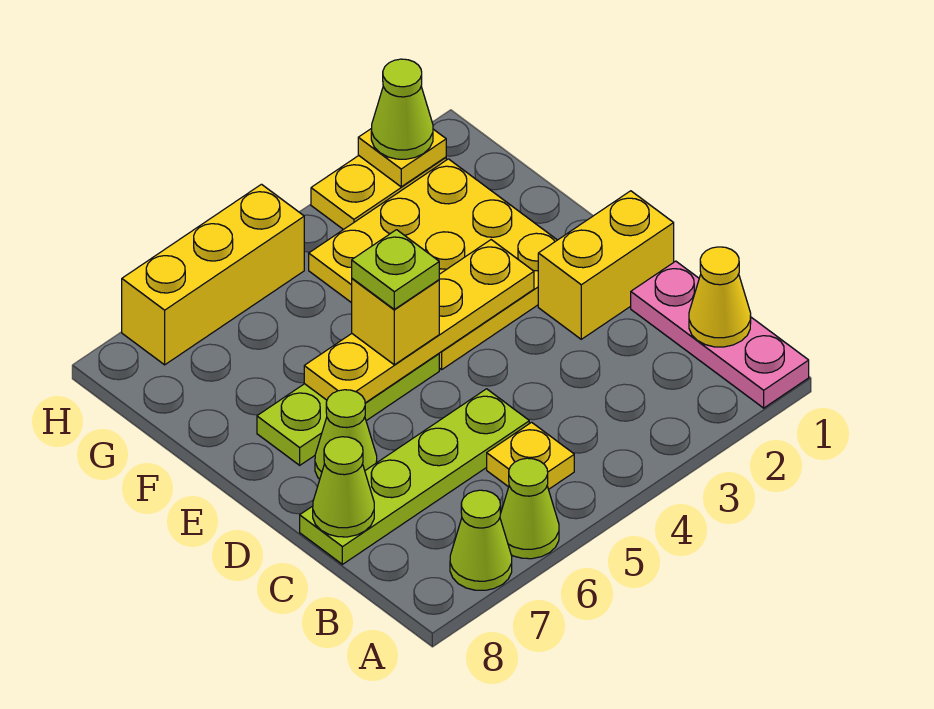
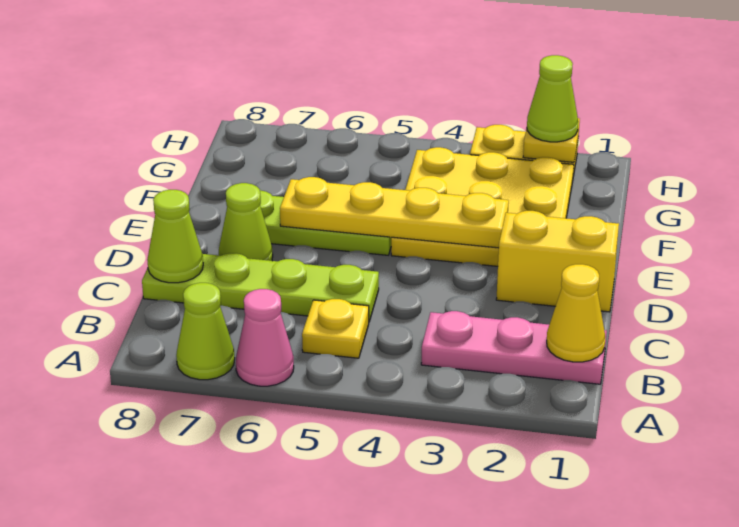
pink 1x3 plate [631,261,809,408] -> pink 1x3 plate turned to [421,311,607,384]
lime 1x1 cone [500,458,559,559] -> pink 1x1 cone [236,289,294,386]
yellow 1x1 brick [352,279,439,365] -> none
lime 1x1 plate [352,230,439,309] -> none
yellow 1x3 brick [122,184,304,365] -> none

